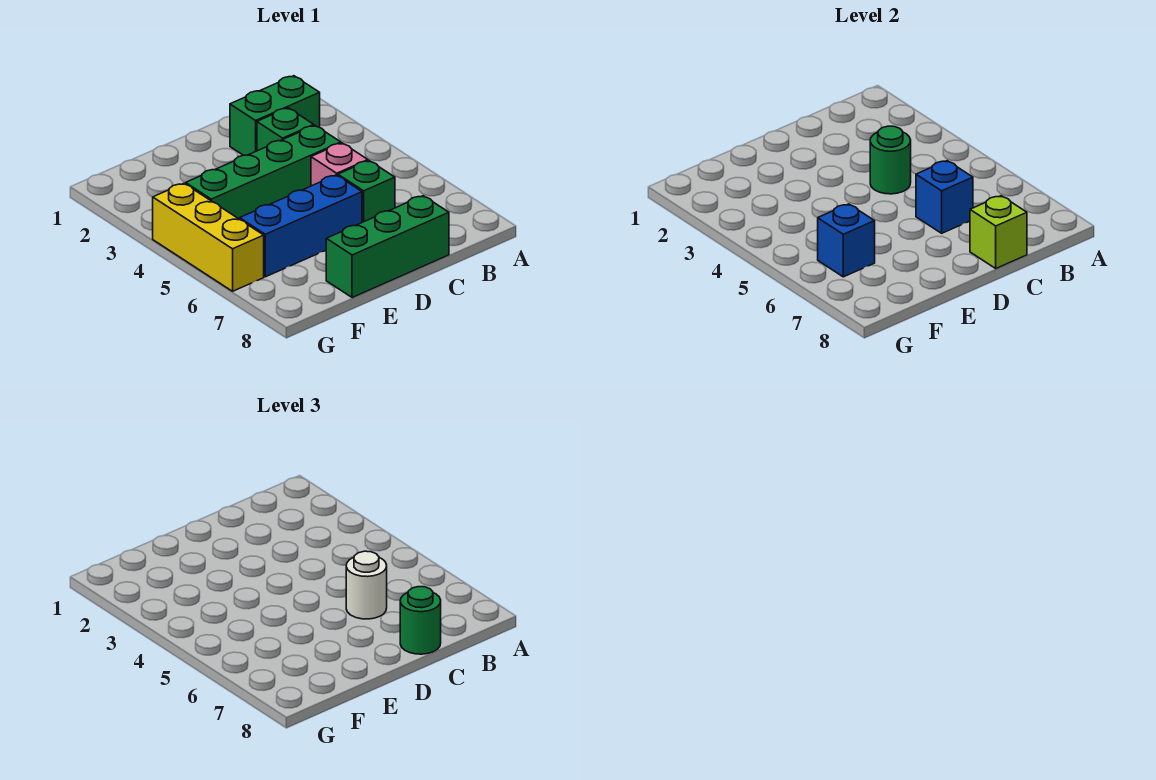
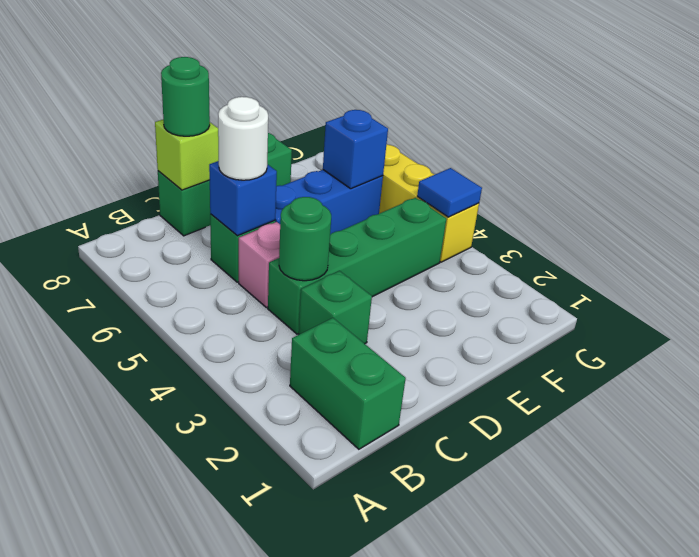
green 1x2 brick [230,76,320,155] -> green 1x2 brick turned to [290,318,406,449]
none -> blue 1x1 tile [417,168,482,217]

